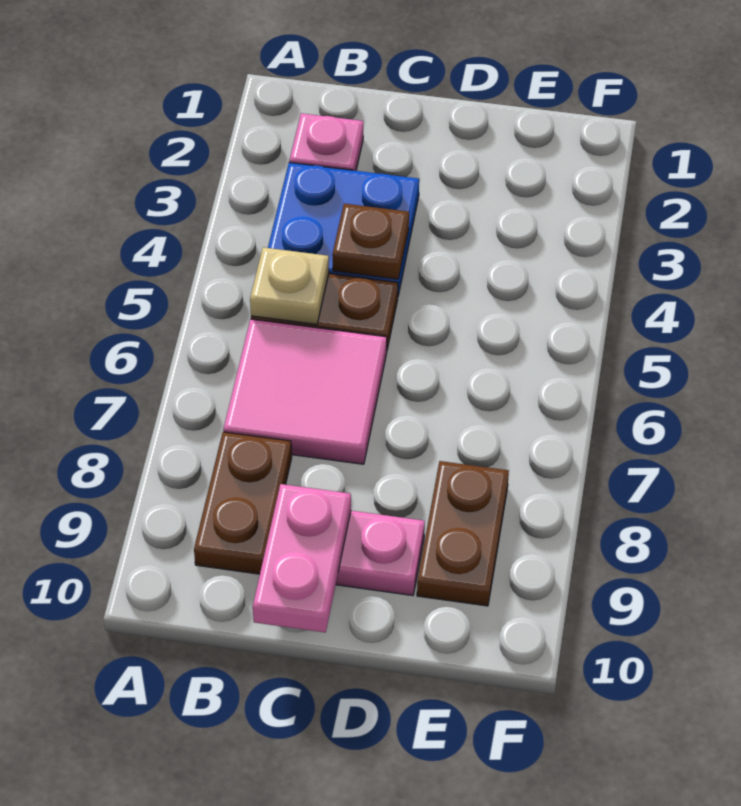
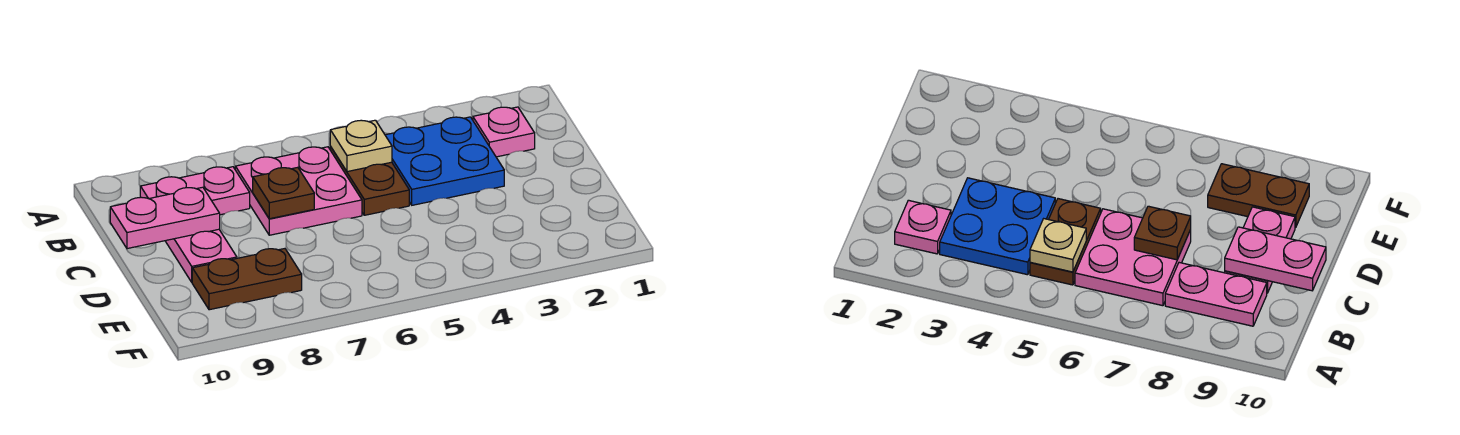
pink 2x2 tile [223,319,387,464] -> pink 2x2 plate [235,147,362,235]
brown 1x2 plate [194,432,292,574] -> pink 1x2 plate [140,167,250,215]
brown 1x1 plate [332,204,409,279] -> brown 1x1 plate moved to [253,167,314,219]

